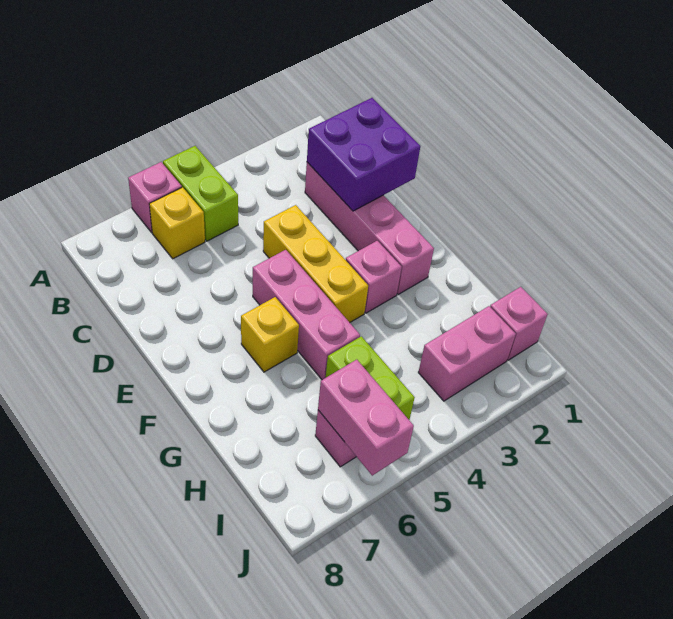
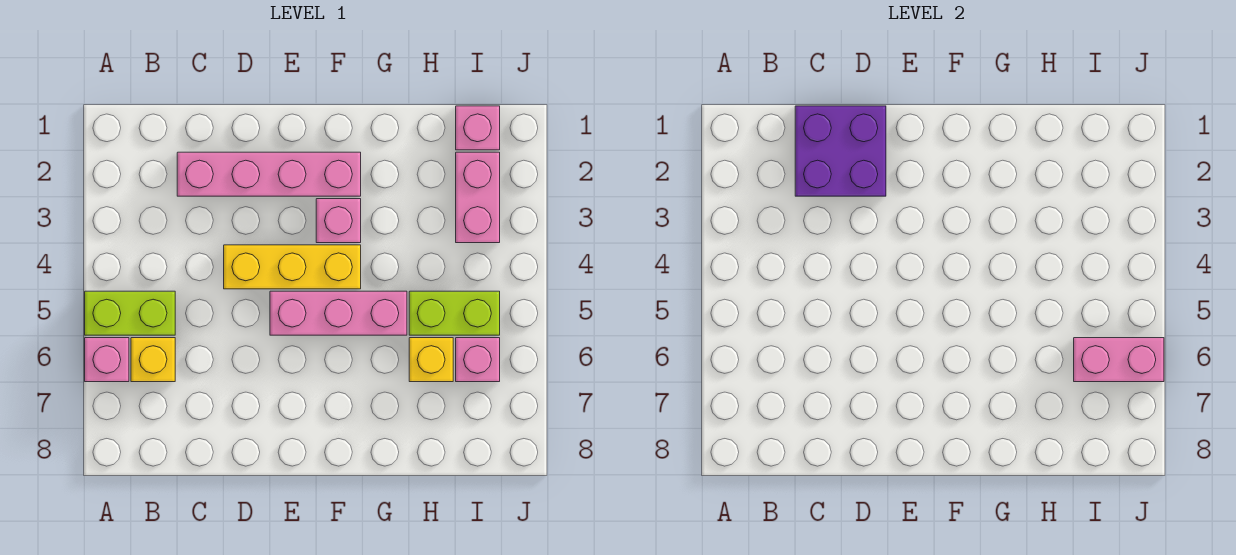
yellow 1x1 brick [241,297,299,372] -> yellow 1x1 brick moved to [409,338,453,382]

